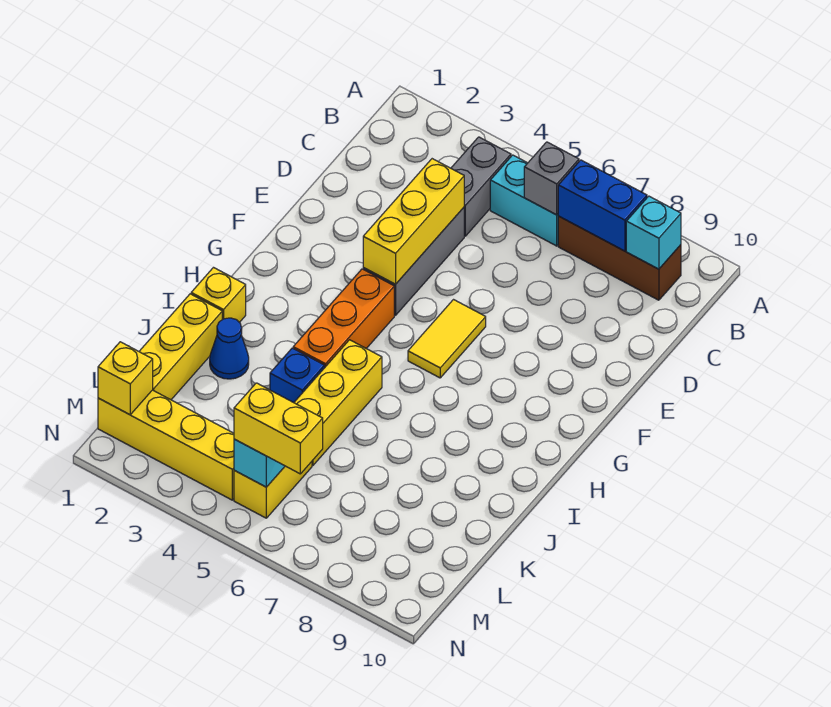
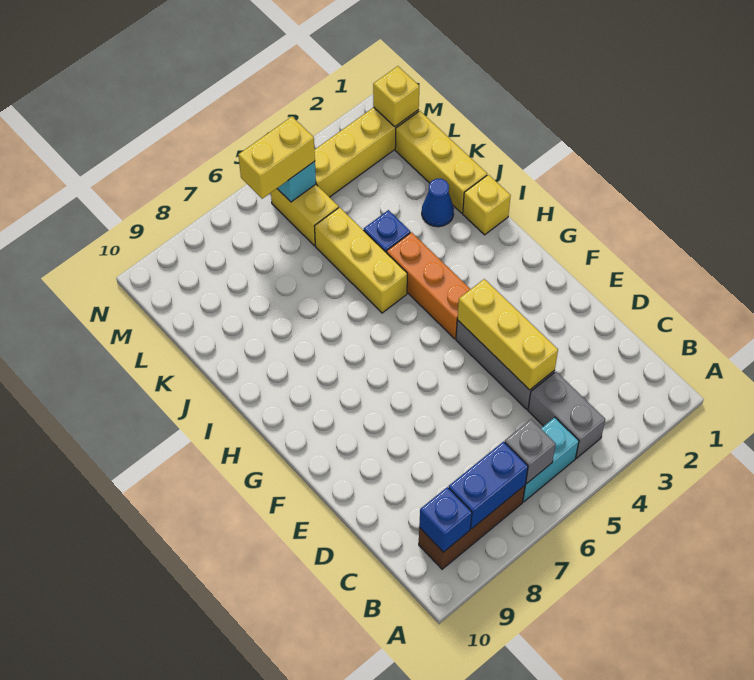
cyan 1x1 brick [626,196,681,269] -> blue 1x1 brick [419,487,472,552]
yellow 1x2 tile [408,300,486,378] -> none

